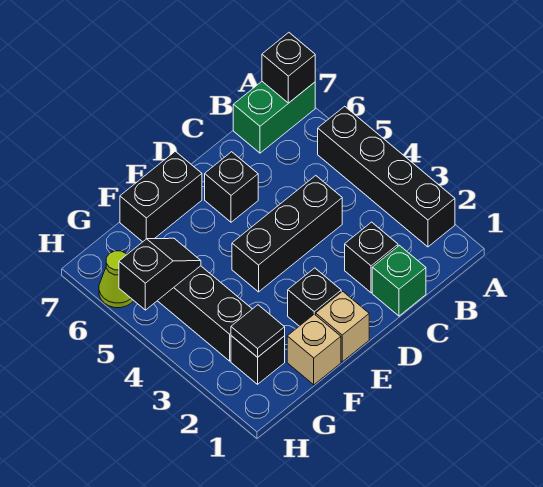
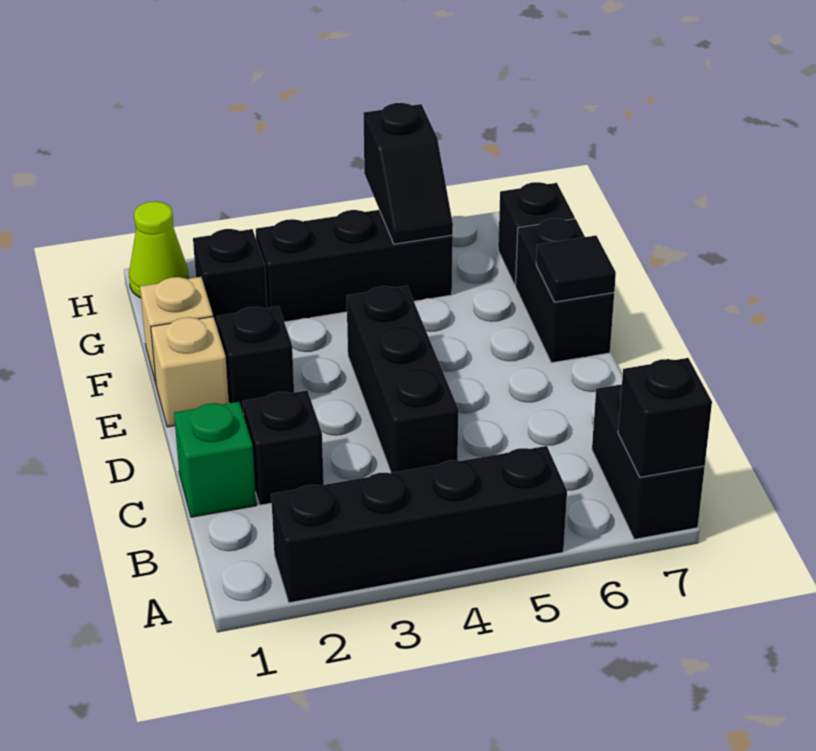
green 1x2 brick [233,82,315,153] -> black 1x2 brick [592,384,705,539]
black 1x1 brick [205,152,258,222] -> black 1x1 brick moved to [498,182,575,285]
black 1x1 tile [231,305,285,357] -> black 1x1 tile moved to [536,236,616,302]
lime 1x1 cone [99,251,134,308] -> lime 1x1 cone moved to [129,201,189,298]

